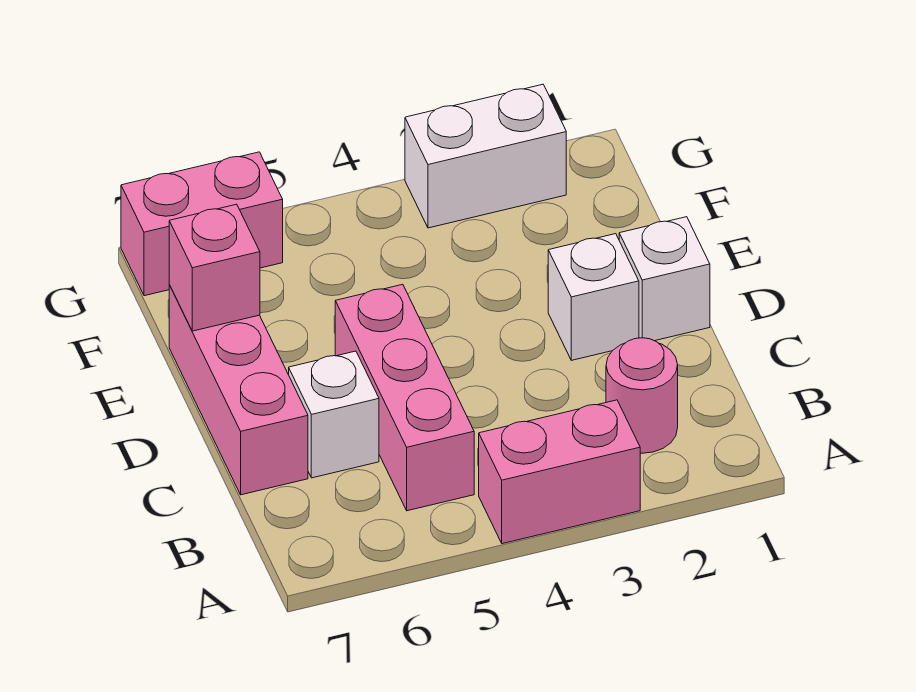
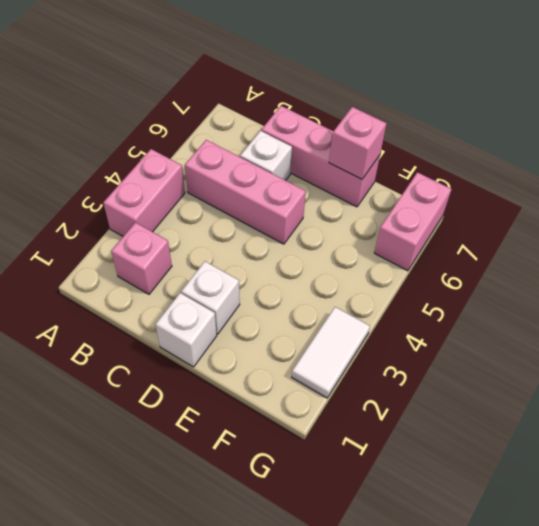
pink 1x1 round brick [606,338,678,453] -> pink 1x1 brick [111,222,172,294]
white 1x2 brick [405,84,566,228] -> white 1x2 tile [292,307,370,398]

